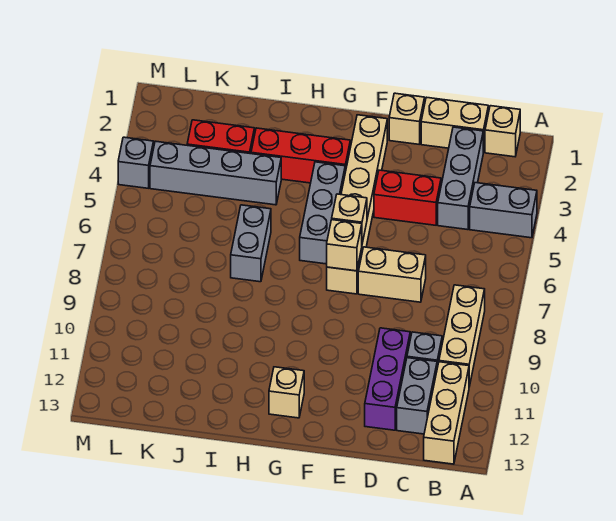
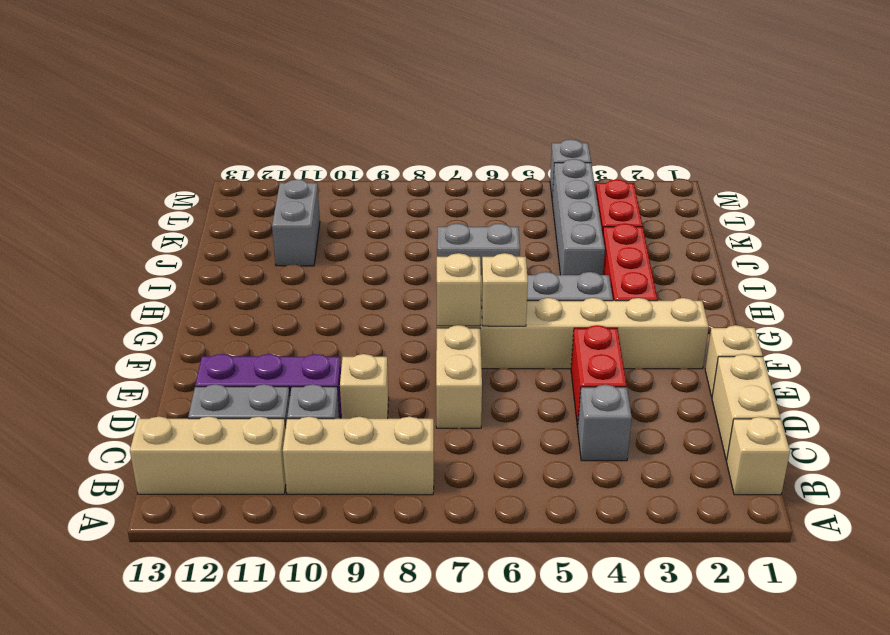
grey 1x2 brick [470,183,537,238] -> grey 1x2 brick moved to [272,179,320,266]
grey 1x3 brick [438,127,483,230] -> grey 1x1 brick [578,385,632,461]
tan 1x1 brick [269,367,304,418] -> tan 1x1 brick moved to [340,354,389,419]

